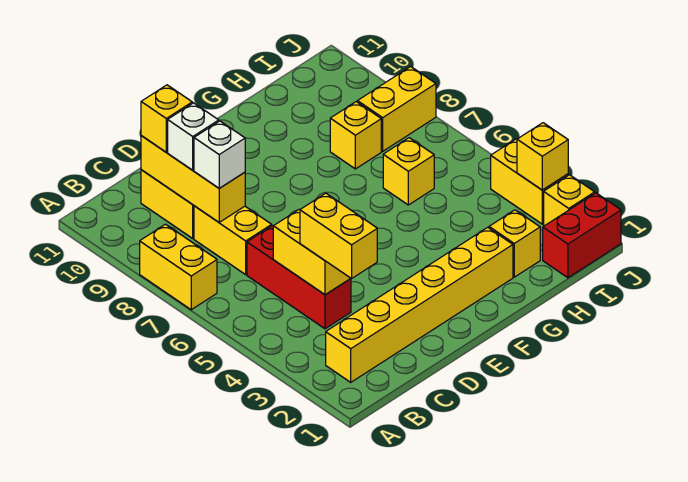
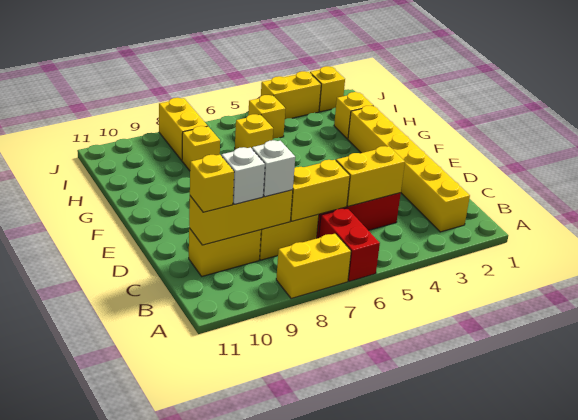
yellow 1x2 brick [300,193,377,278] -> yellow 1x2 brick moved to [290,160,350,221]
red 1x2 brick [543,193,621,278] -> red 1x2 brick moved to [319,208,380,281]
yellow 1x1 brick [517,123,568,190] -> yellow 1x1 brick moved to [248,95,285,139]

